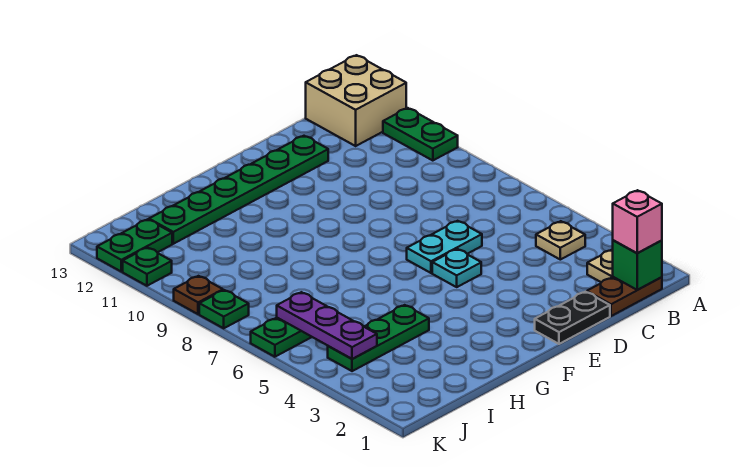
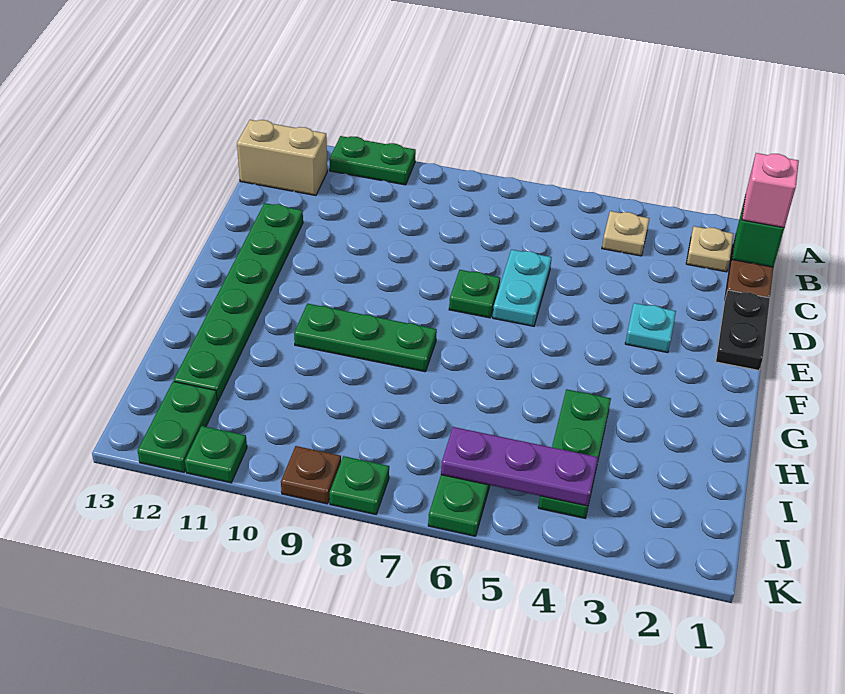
tan 2x2 brick [306,55,406,146] -> tan 1x2 brick [237,120,327,195]
cyan 1x1 plate [432,249,481,287] -> cyan 1x1 plate moved to [625,303,676,353]
none -> green 1x1 plate [449,270,500,318]
none -> green 1x3 plate [294,304,437,372]

